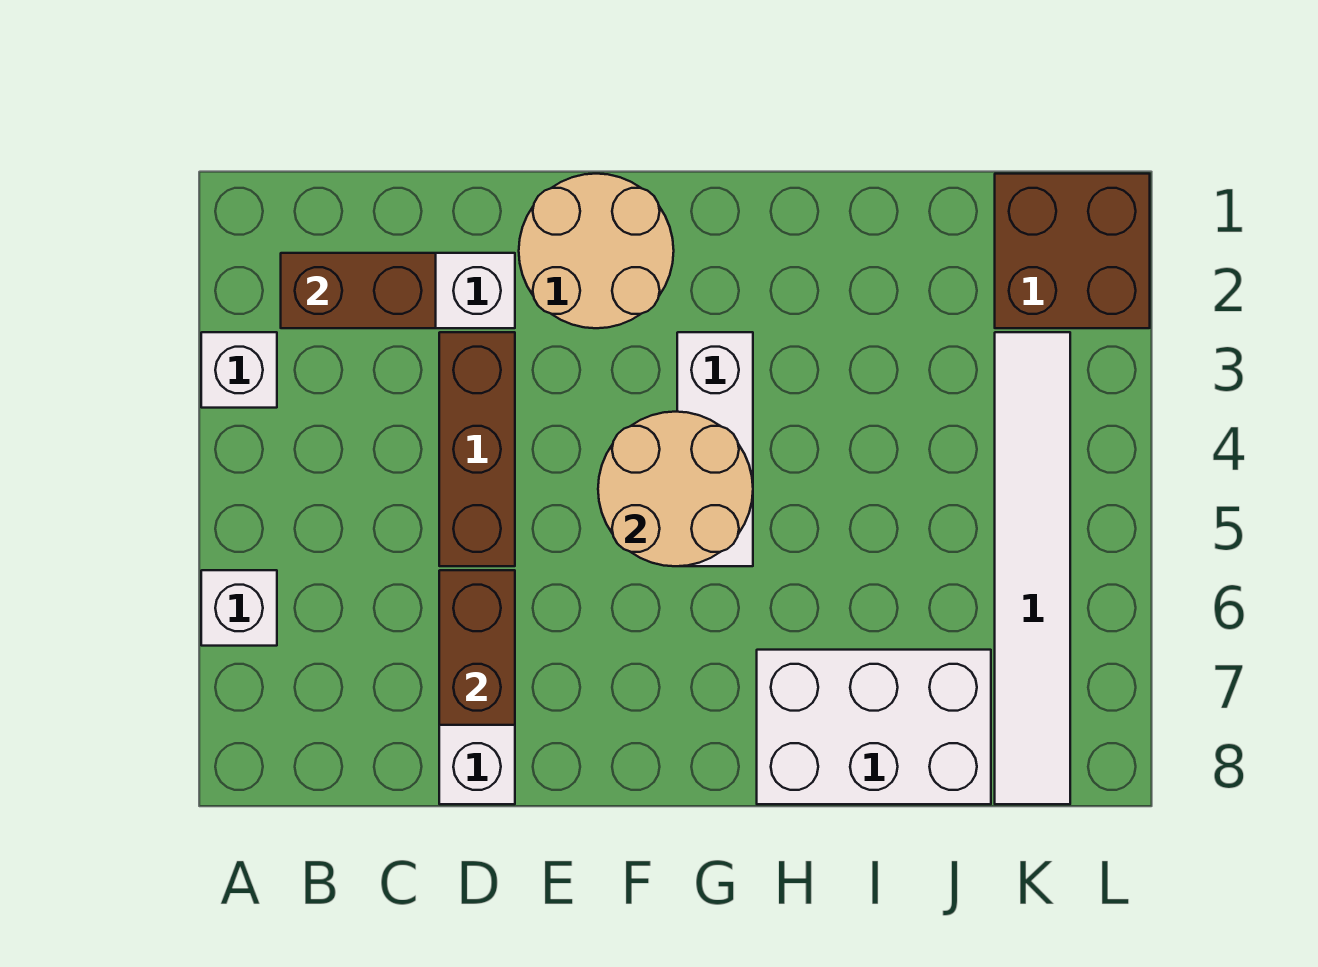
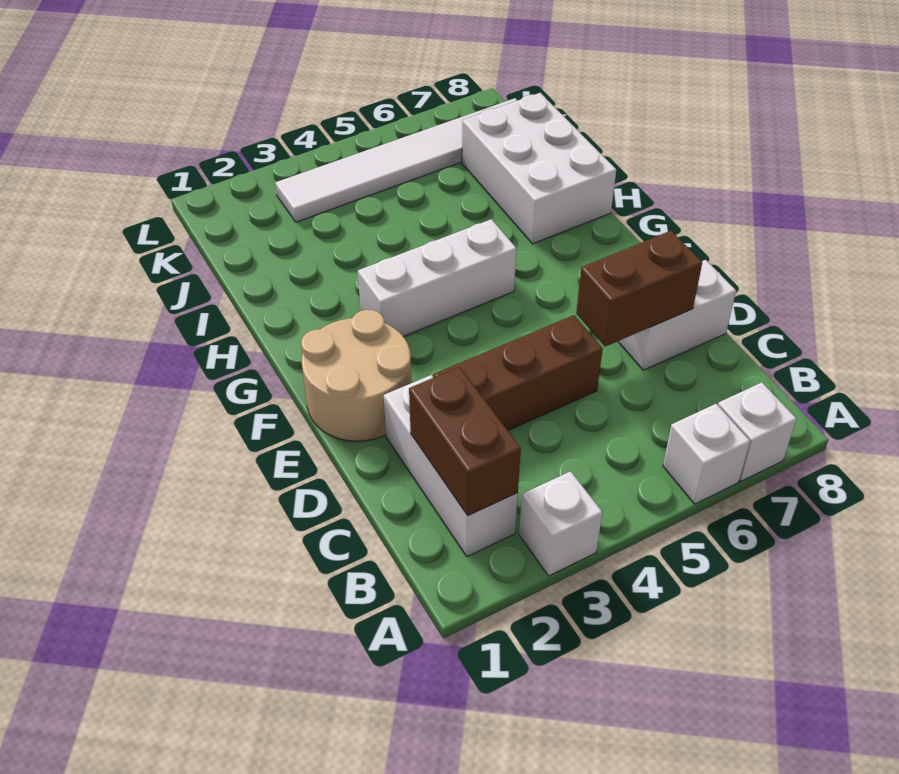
none -> white 1x1 brick [718,382,797,481]
tan 2x2 round brick [598,412,753,566] -> none
brown 2x2 brick [995,174,1150,328] -> none

